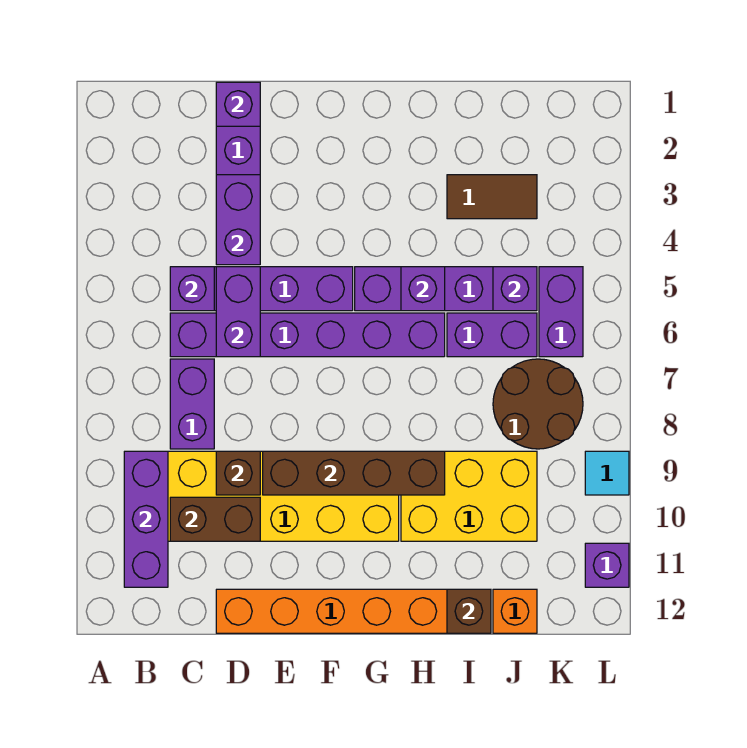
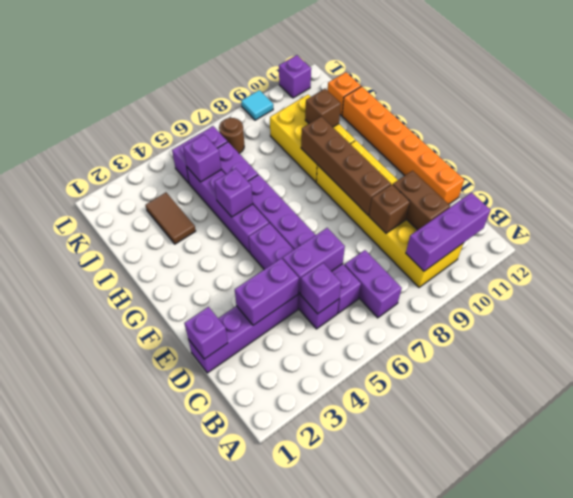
purple 1x2 brick [170,359,214,449] -> purple 1x2 brick turned to [344,250,402,318]
brown 1x1 brick [447,589,491,633] -> brown 1x1 brick moved to [305,89,341,127]
brown 2x2 round brick [493,359,583,449] -> brown 1x1 round brick [219,118,244,153]

